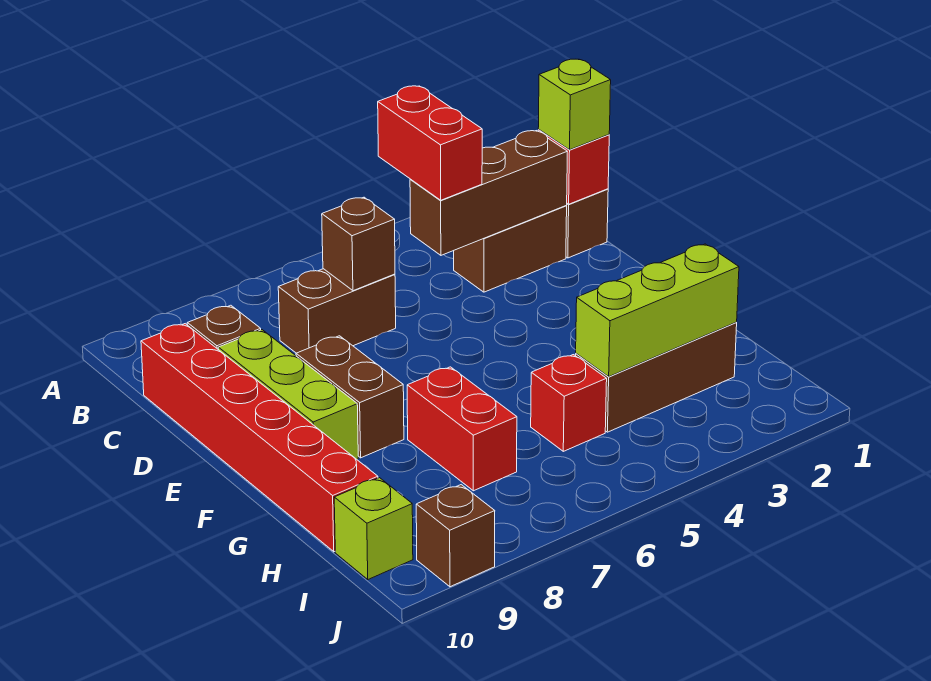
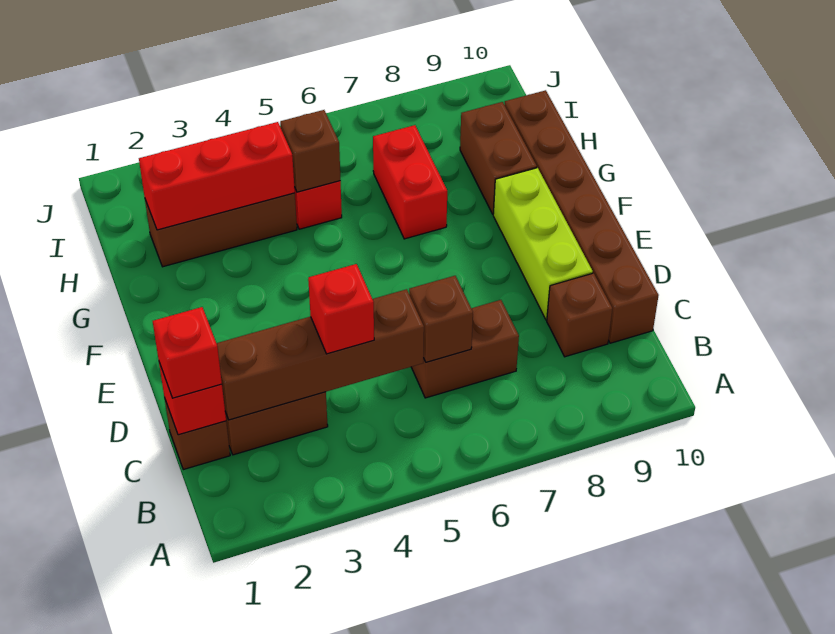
red 1x2 brick [378,86,482,200] -> red 1x1 brick [308,264,374,354]
lime 1x1 brick [538,59,611,150] -> red 1x1 brick [153,307,222,398]
brown 1x3 brick [410,131,567,255] -> brown 1x4 brick [216,289,424,420]
red 1x6 brick [141,324,378,552] -> brown 1x6 brick [505,90,659,343]
brown 1x2 brick [296,336,404,458] -> brown 1x2 brick moved to [460,102,537,214]
lime 1x3 brick [576,244,739,377] -> red 1x3 brick [139,122,295,230]
lime 1x1 brick [334,478,413,579] -> none
brown 1x1 brick [416,485,495,587] -> brown 1x1 brick moved to [280,110,341,192]

